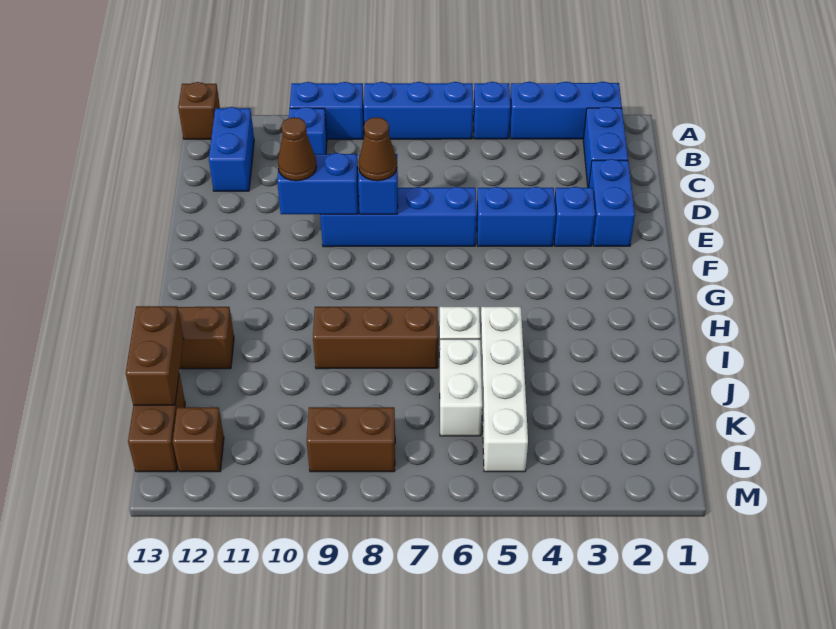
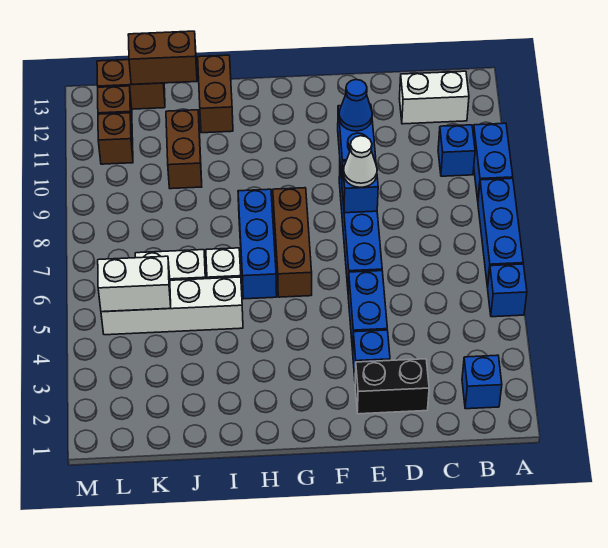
blue 1x3 brick [510,82,622,139] -> blue 1x3 brick moved to [238,189,277,299]
brown 1x1 brick [178,82,220,139] -> brown 1x1 brick moved to [98,113,133,164]
blue 1x2 brick [583,107,628,187] -> blue 1x1 brick [462,355,502,409]
blue 1x2 brick [209,107,254,191] -> white 1x2 brick [399,71,469,124]
blue 1x2 brick [589,159,635,246] -> black 1x2 brick [355,359,429,414]
brown 1x1 cone [358,117,397,181] -> white 1x1 cone [344,136,377,187]
brown 1x1 cone [278,117,316,181] -> blue 1x1 cone [339,80,372,131]
brown 1x3 brick [313,307,438,369] -> brown 1x3 brick moved to [273,188,312,297]
none -> white 1x2 brick [98,256,171,312]
brown 1x2 brick [307,407,395,472] -> brown 1x2 brick moved to [166,110,202,189]

